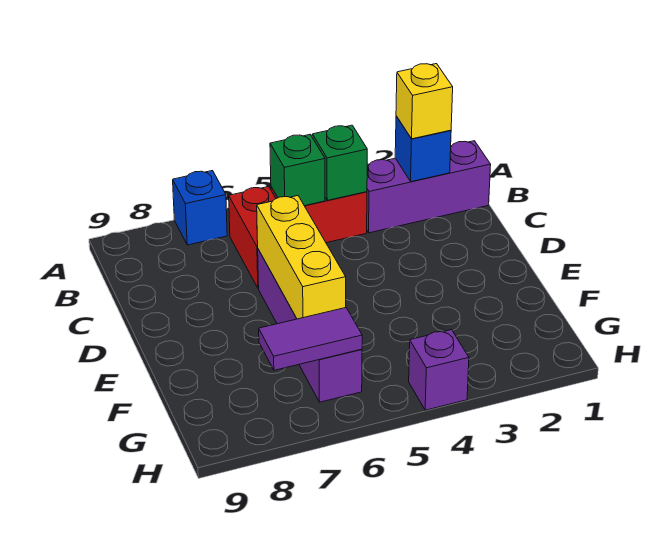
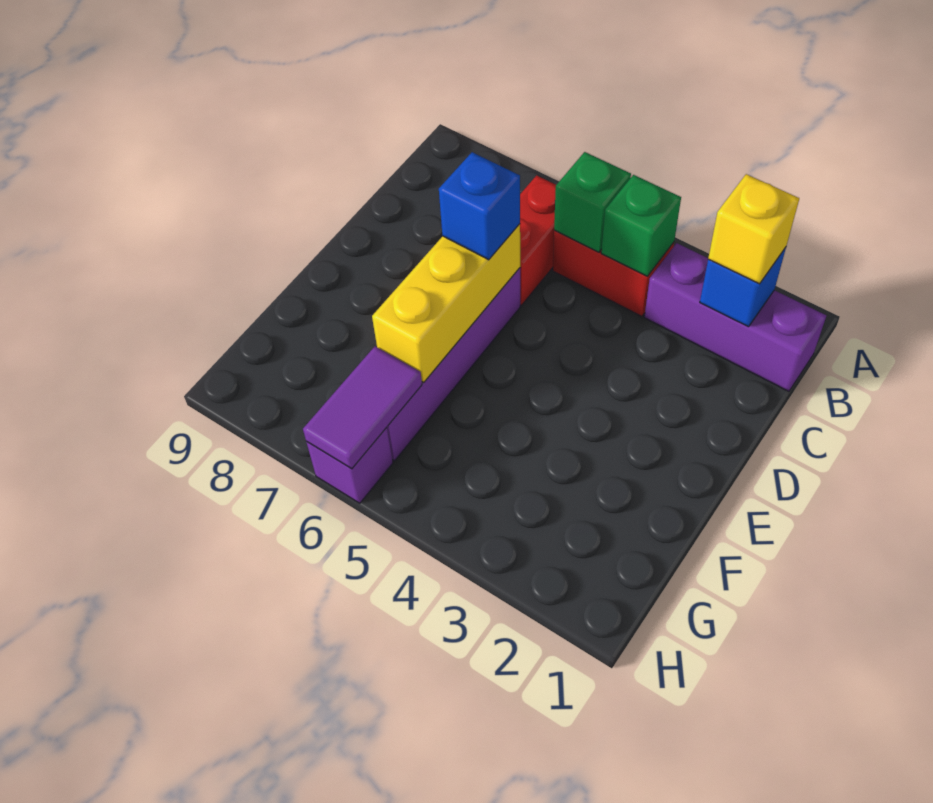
blue 1x1 brick [173,171,227,245] -> blue 1x1 brick moved to [439,152,520,260]
purple 1x2 tile [259,308,362,370] -> purple 1x2 tile turned to [303,346,422,469]
purple 1x1 brick [409,330,469,410] -> purple 1x1 brick moved to [307,428,393,503]

